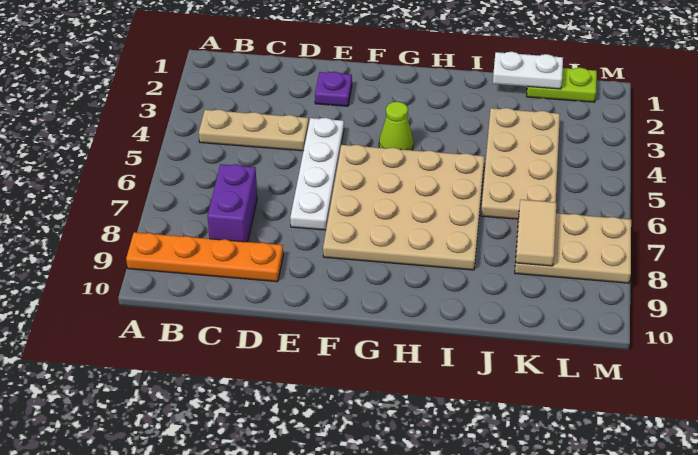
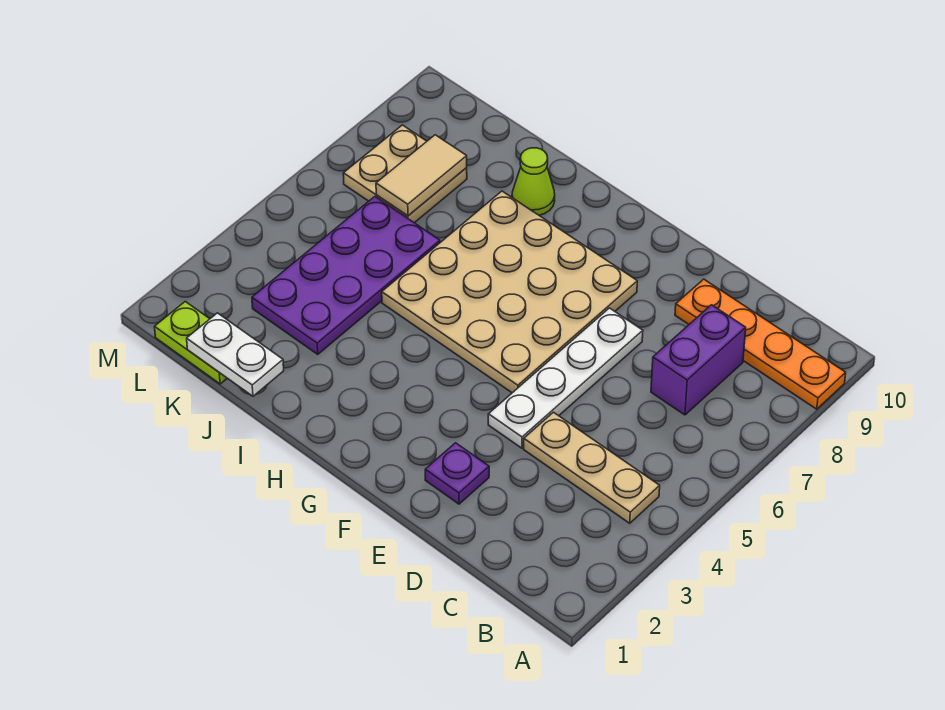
lime 1x1 cone [379,102,413,150] -> lime 1x1 cone moved to [512,148,555,215]
tan 2x4 plate [481,108,560,219] -> purple 2x4 plate [252,197,440,354]
tan 2x3 plate [515,213,631,283] -> tan 2x2 plate [343,125,467,223]

